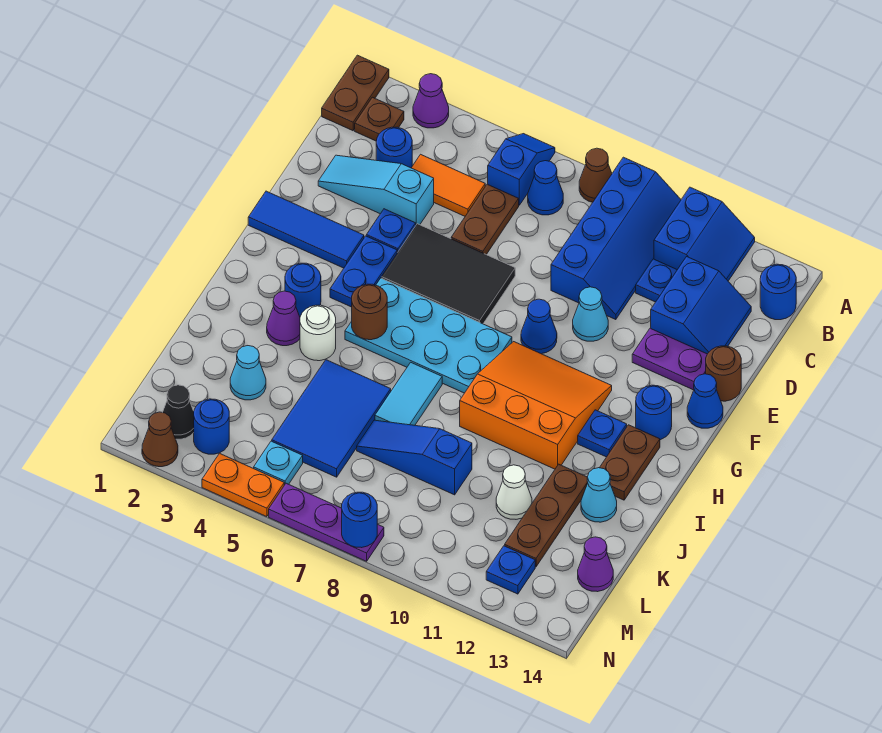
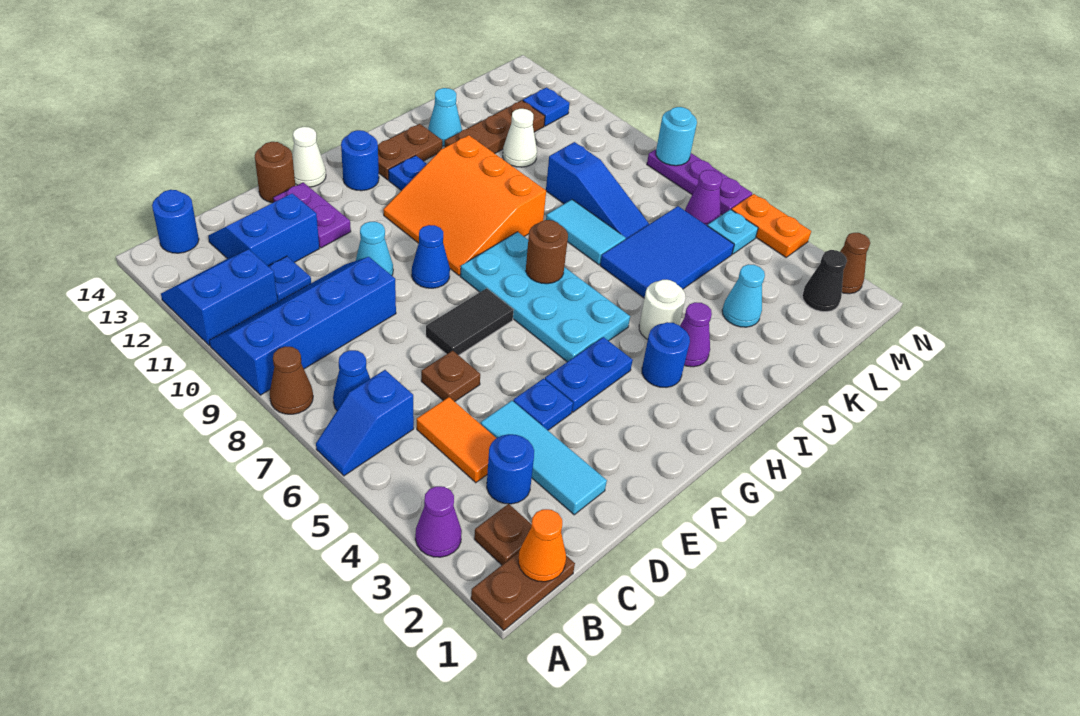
none -> orange 1x1 cone [518,509,566,582]
brown 1x2 plate [451,184,519,255] -> brown 1x1 plate [421,351,480,402]
cyan 1x3 slope [318,155,434,225] -> cyan 1x3 tile [481,401,607,515]
black 2x3 tile [381,224,515,324] -> black 1x2 tile [426,288,513,355]
blue 1x3 tile [248,191,364,268] -> none
blue 1x1 cone [687,374,723,428] -> white 1x1 cone [292,127,326,187]
brown 1x1 round brick [352,284,387,340] -> brown 1x1 round brick moved to [526,220,568,284]
cyan 1x2 tile [375,362,442,425] -> cyan 1x2 tile turned to [546,200,626,265]
purple 1x1 cone [578,537,613,592] -> purple 1x1 cone moved to [685,170,722,225]
blue 1x1 round brick [194,399,229,454] -> none
blue 1x1 round brick [342,492,377,548] -> cyan 1x1 round brick [656,107,697,166]

